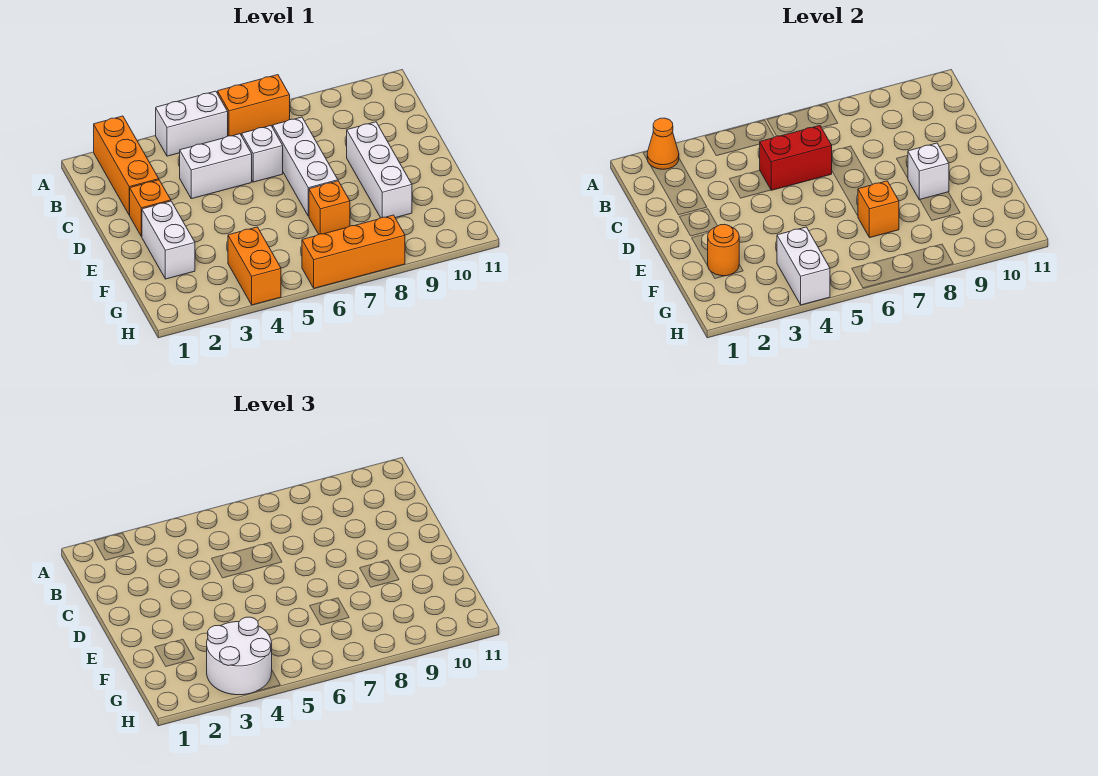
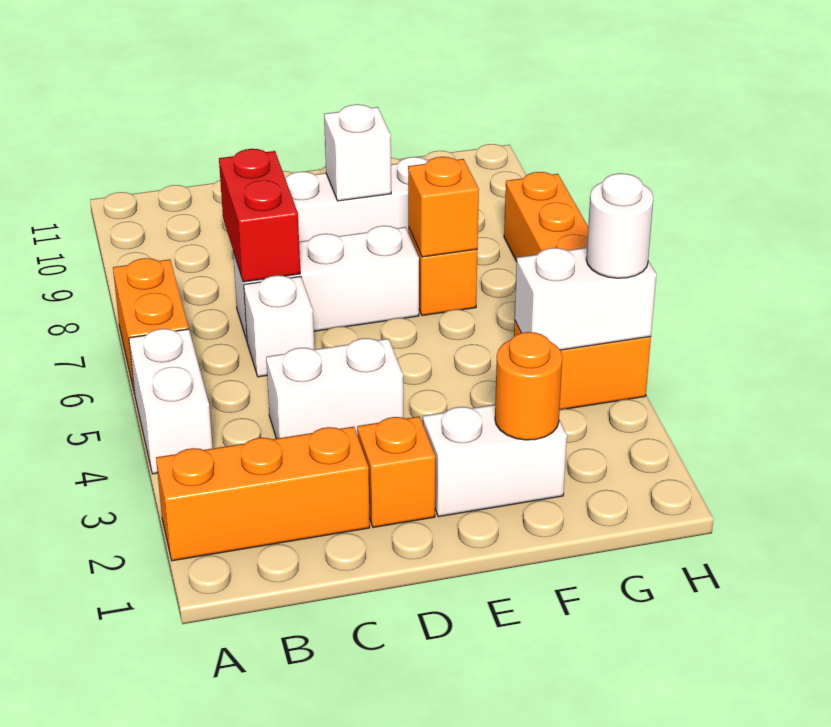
orange 1x1 cone [647,118,679,169] -> none
white 1x2 brick [180,134,252,199] -> white 1x2 brick turned to [266,338,403,439]
red 1x2 brick [760,126,832,190] -> red 1x2 brick moved to [219,149,300,282]
white 2x2 round brick [207,617,272,695] -> white 1x1 round brick [586,173,653,278]

